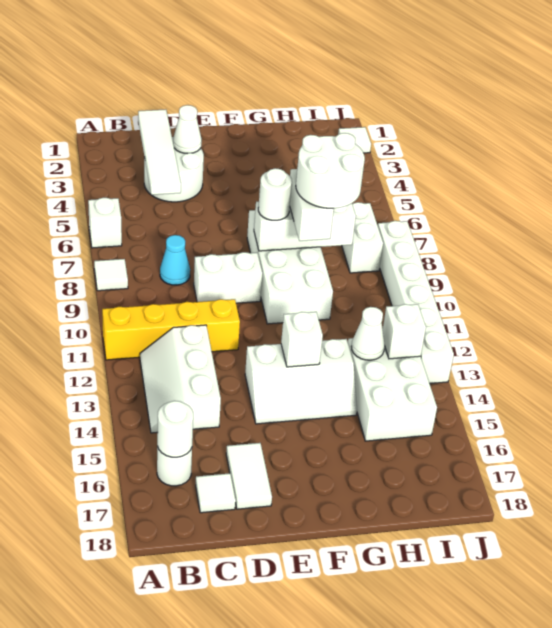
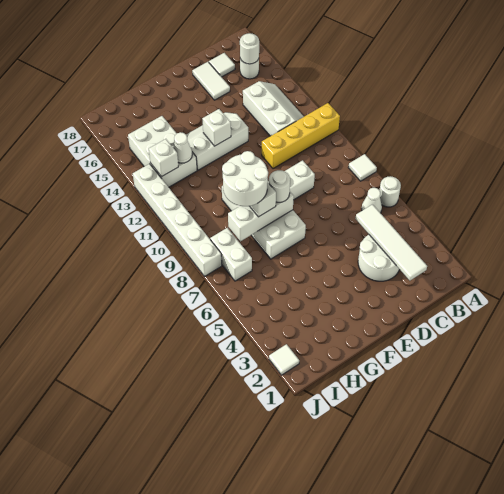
white 1x1 brick [88,198,122,248] -> white 1x1 round brick [380,176,401,207]
cyan 1x1 cone [160,235,190,285] -> none
white 1x1 cone [173,105,202,154] -> white 1x1 cone moved to [361,188,382,213]

